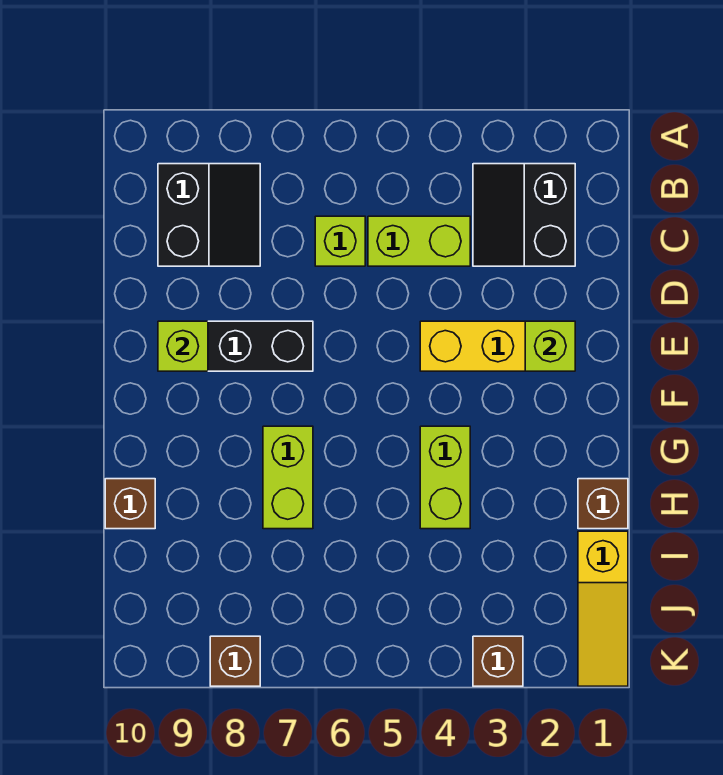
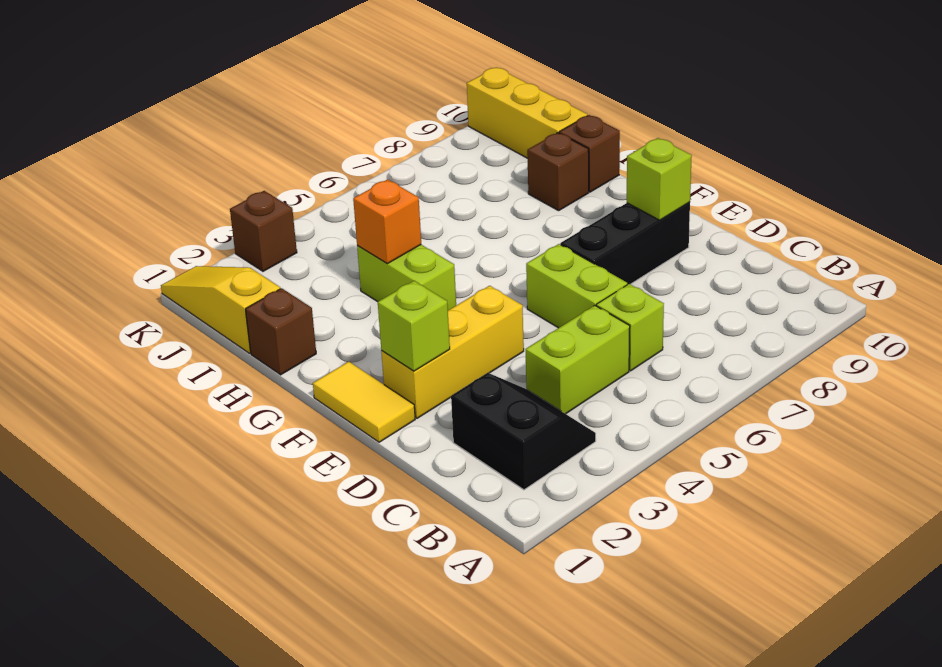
black 2x2 slope [158,164,260,266] -> none
none -> yellow 1x2 tile [313,362,415,442]
lime 1x2 brick [263,426,313,529] -> lime 1x2 brick moved to [526,244,627,328]
none -> orange 1x1 brick [353,179,421,264]
none -> yellow 1x3 brick [467,67,587,158]
brown 1x1 brick [210,636,260,686] -> brown 1x1 brick moved to [527,133,589,211]

